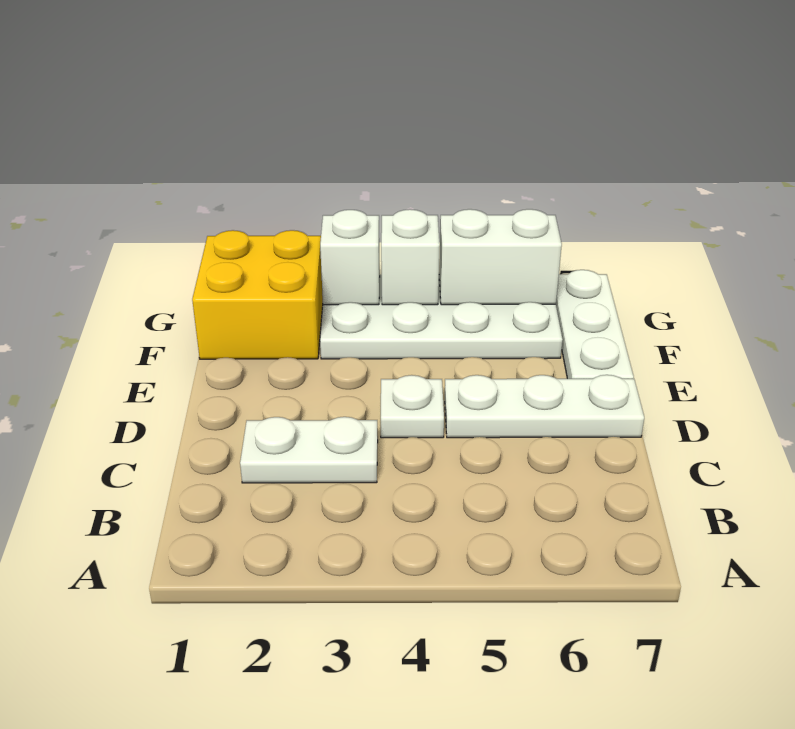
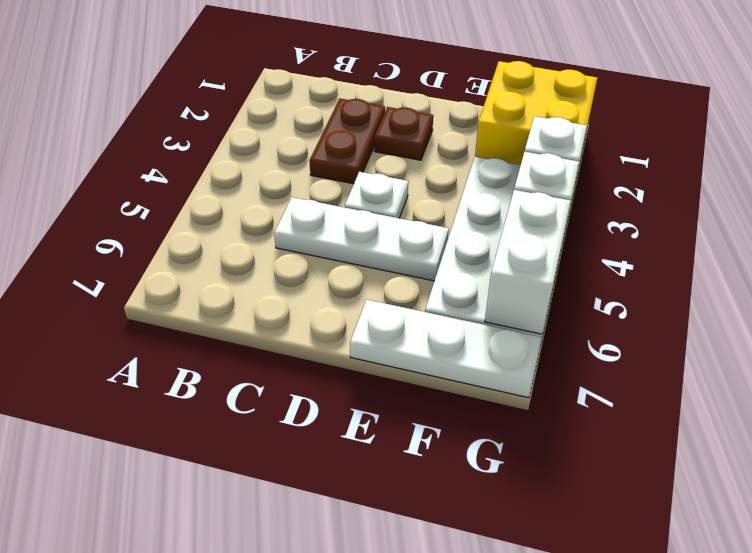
white 1x2 plate [240,417,378,483] -> brown 1x2 plate [309,99,385,184]
none -> brown 1x1 plate [374,107,433,160]
white 1x3 plate [445,375,644,438] -> white 1x3 plate turned to [274,197,449,281]

